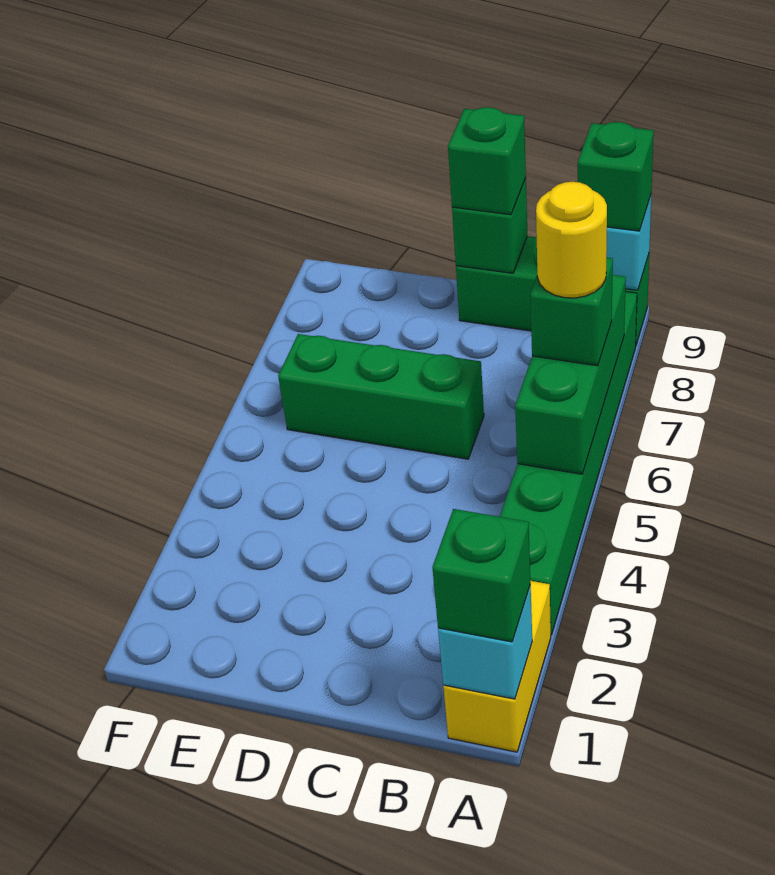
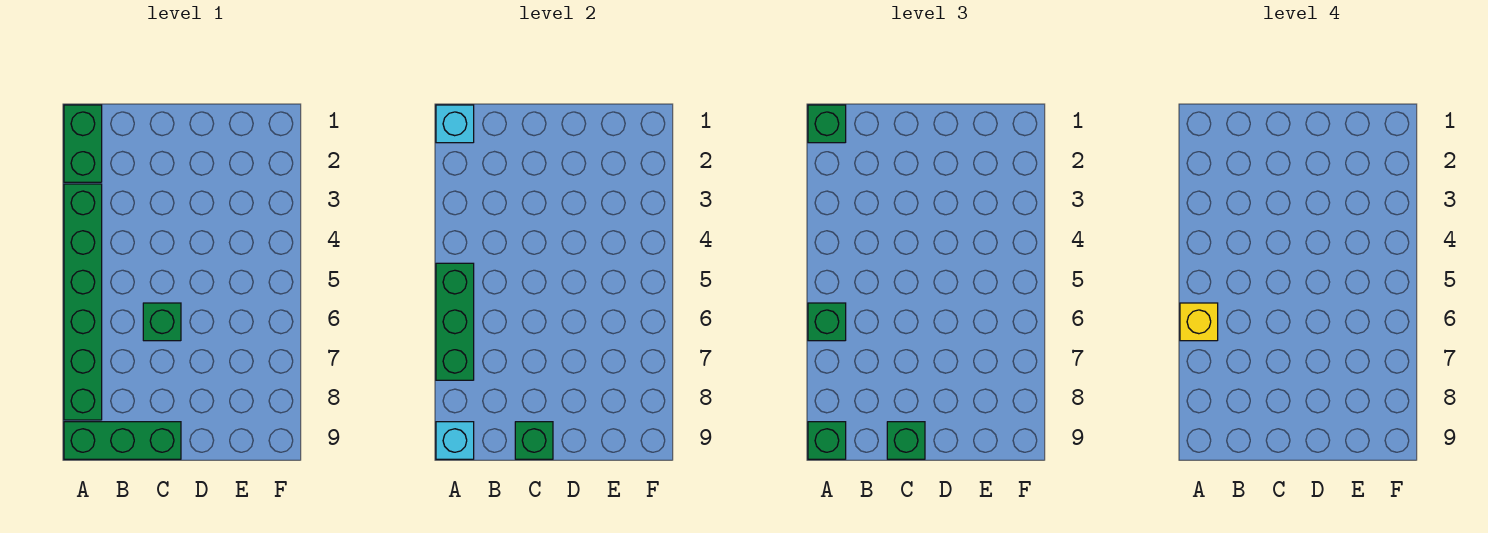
yellow 1x2 brick [443,581,551,752] -> green 1x2 brick [64,105,102,182]
yellow 1x1 round brick [536,182,607,298] -> yellow 1x1 brick [1180,303,1218,341]
green 1x3 brick [278,334,484,459] -> green 1x1 brick [143,303,181,341]

